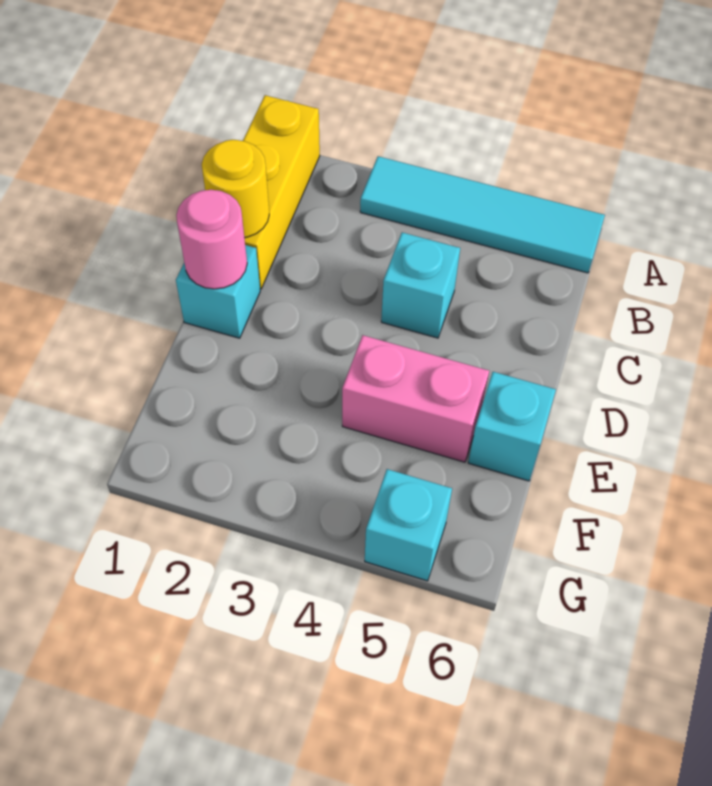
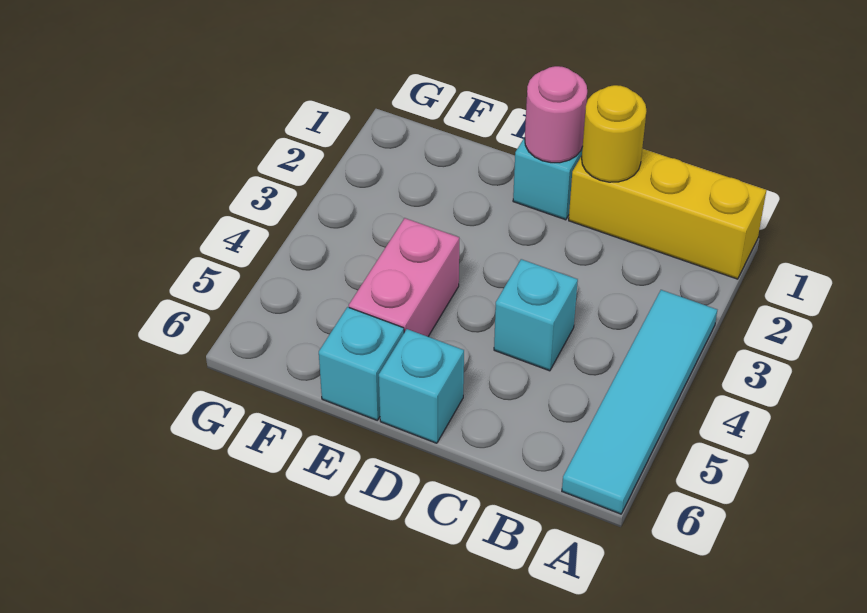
cyan 1x1 brick [365,469,452,581] -> cyan 1x1 brick moved to [379,329,464,443]

